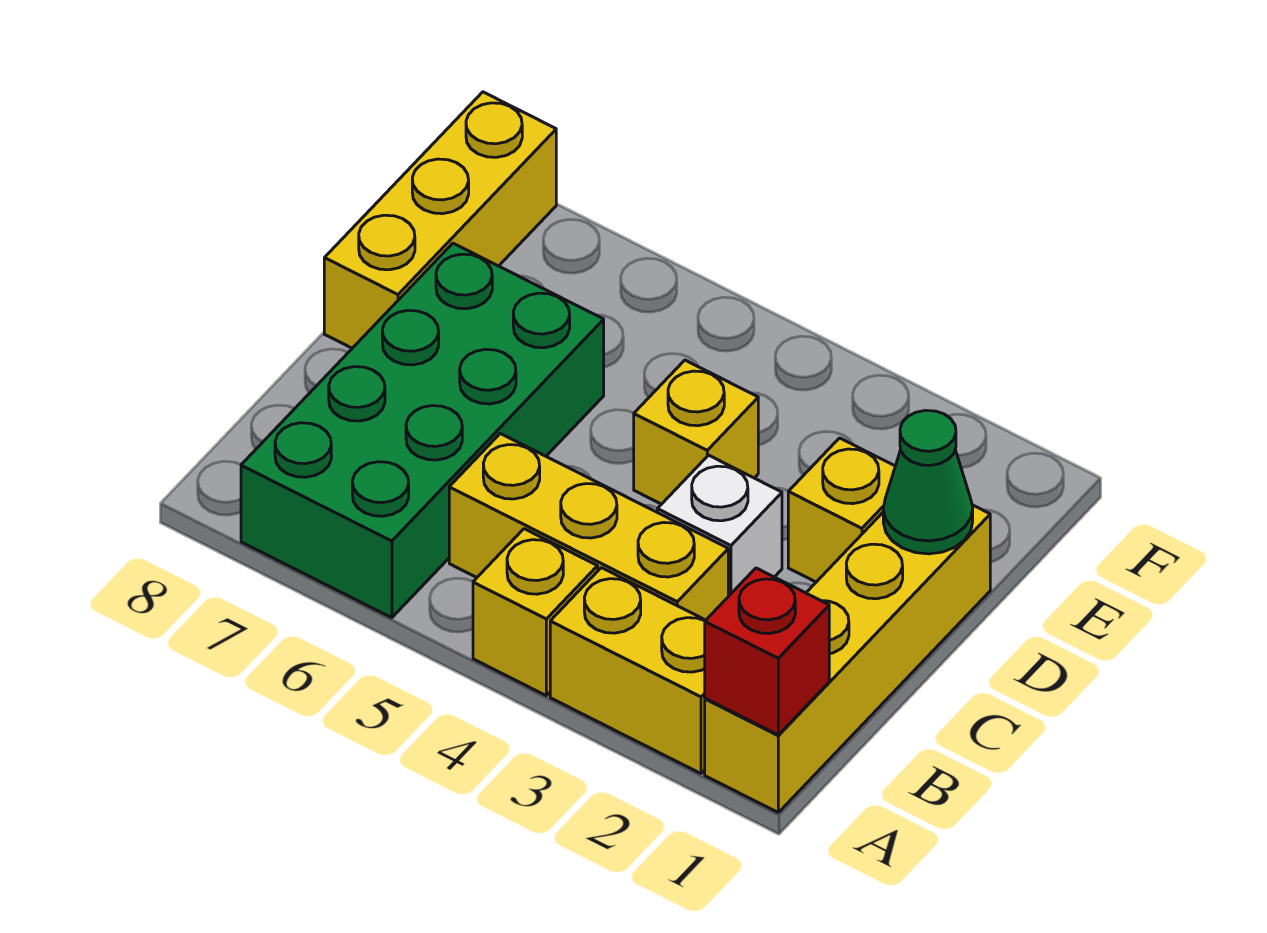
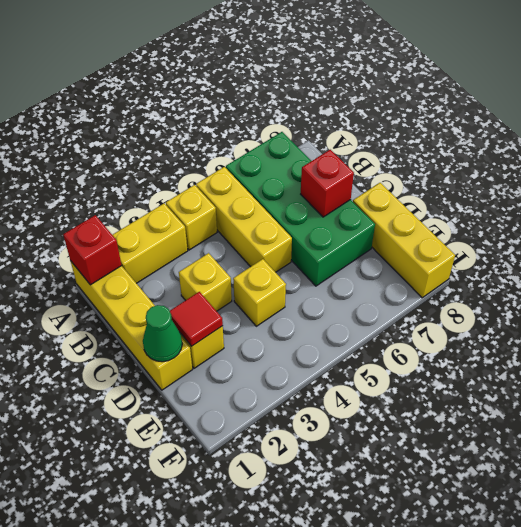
yellow 1x3 brick [449,434,728,620] -> yellow 1x3 brick turned to [196,167,292,272]
white 1x1 brick [657,455,782,596] -> yellow 1x1 brick [179,253,232,311]
none -> red 1x1 brick [301,150,354,217]
none -> red 1x1 tile [170,292,223,346]

